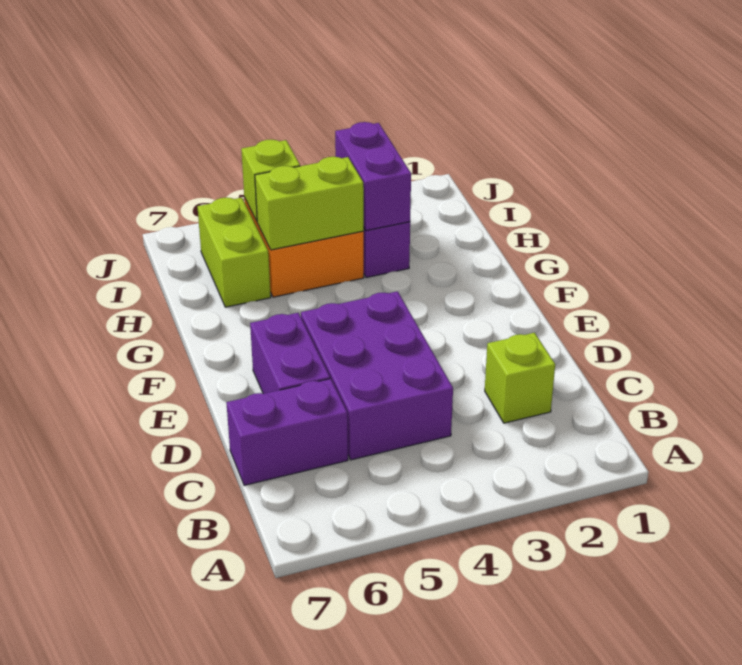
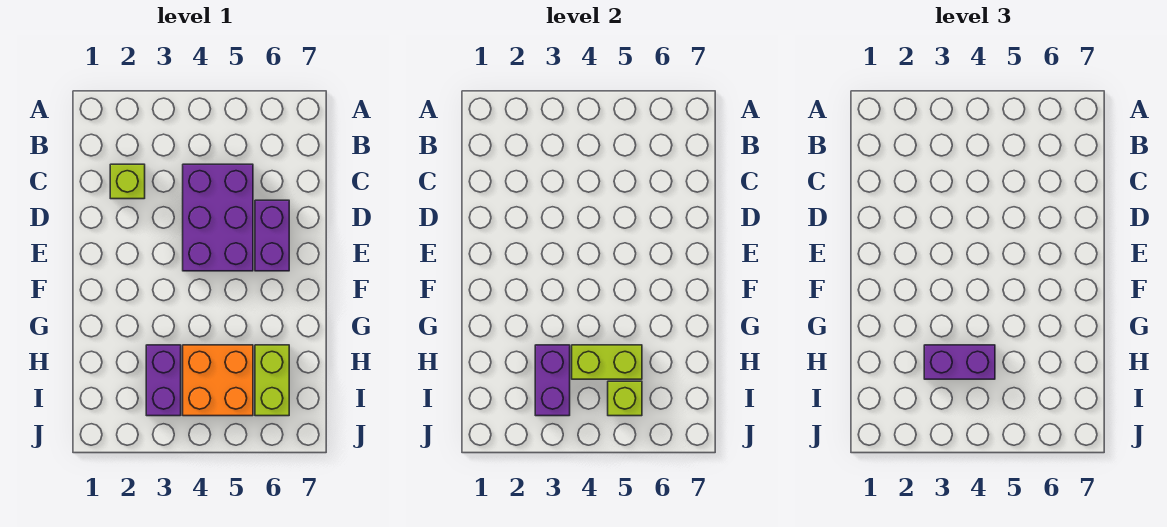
purple 1x2 brick [226,379,348,485] -> purple 1x2 brick moved to [924,345,995,379]

